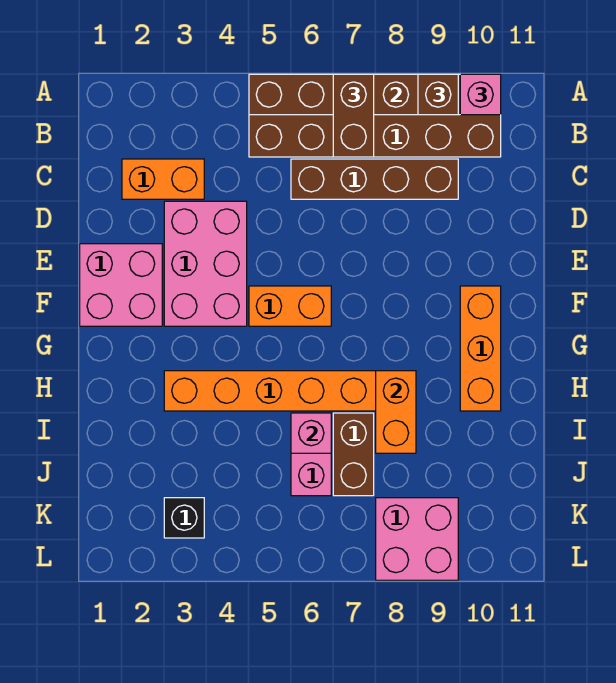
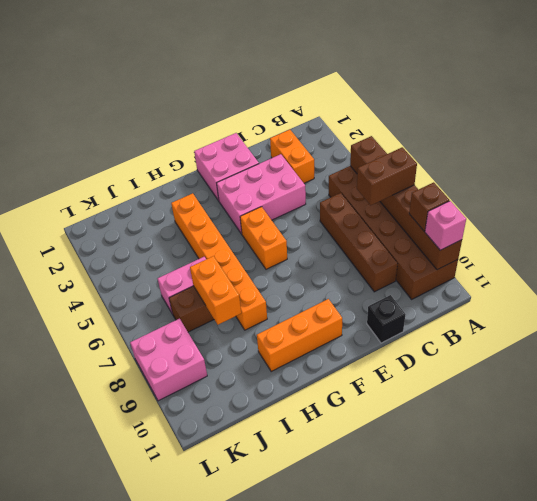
orange 1x2 brick [376,371,416,453] -> orange 1x2 brick turned to [190,256,241,325]
pink 1x1 brick [291,413,331,453] -> none
black 1x1 brick [164,498,204,538] -> black 1x1 brick moved to [367,295,405,343]

